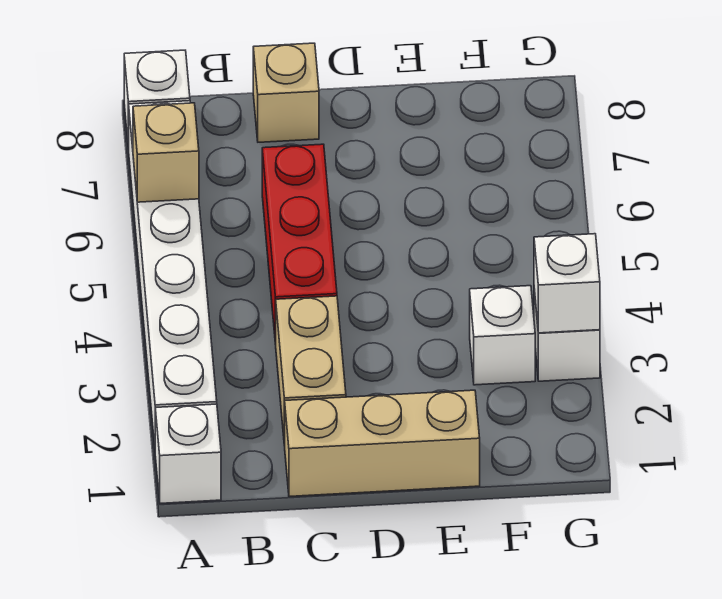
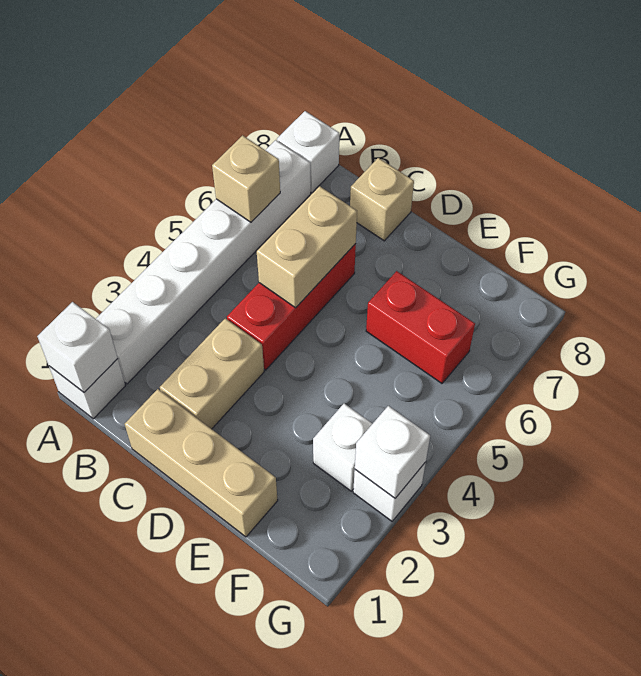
none -> white 1x1 brick [37,302,118,392]
none -> tan 1x2 brick [257,186,357,308]
none -> red 1x2 brick [366,271,475,383]

